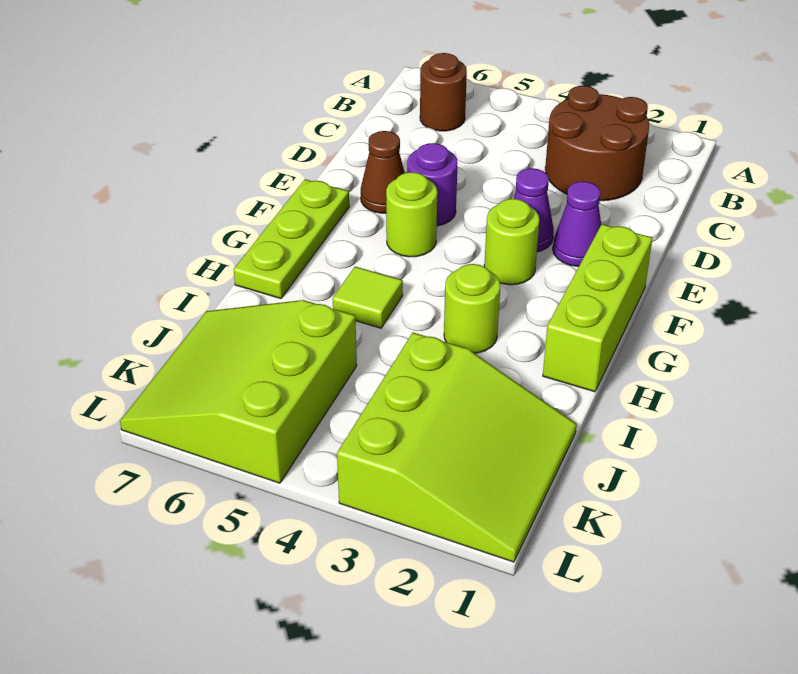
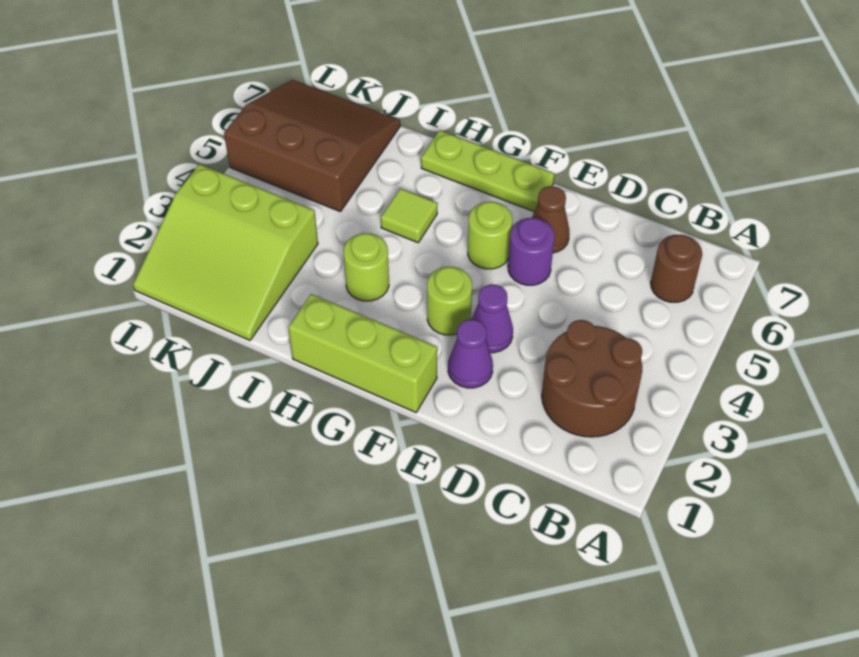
lime 3x3 slope [120,300,357,483] -> brown 3x3 slope [224,80,400,211]

